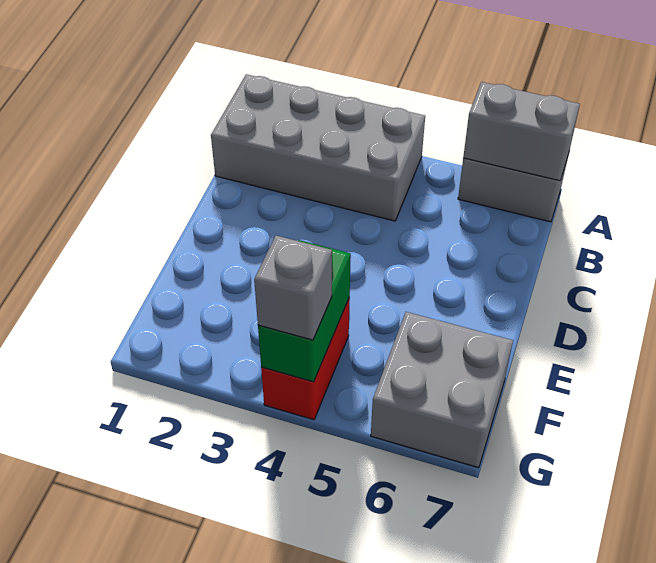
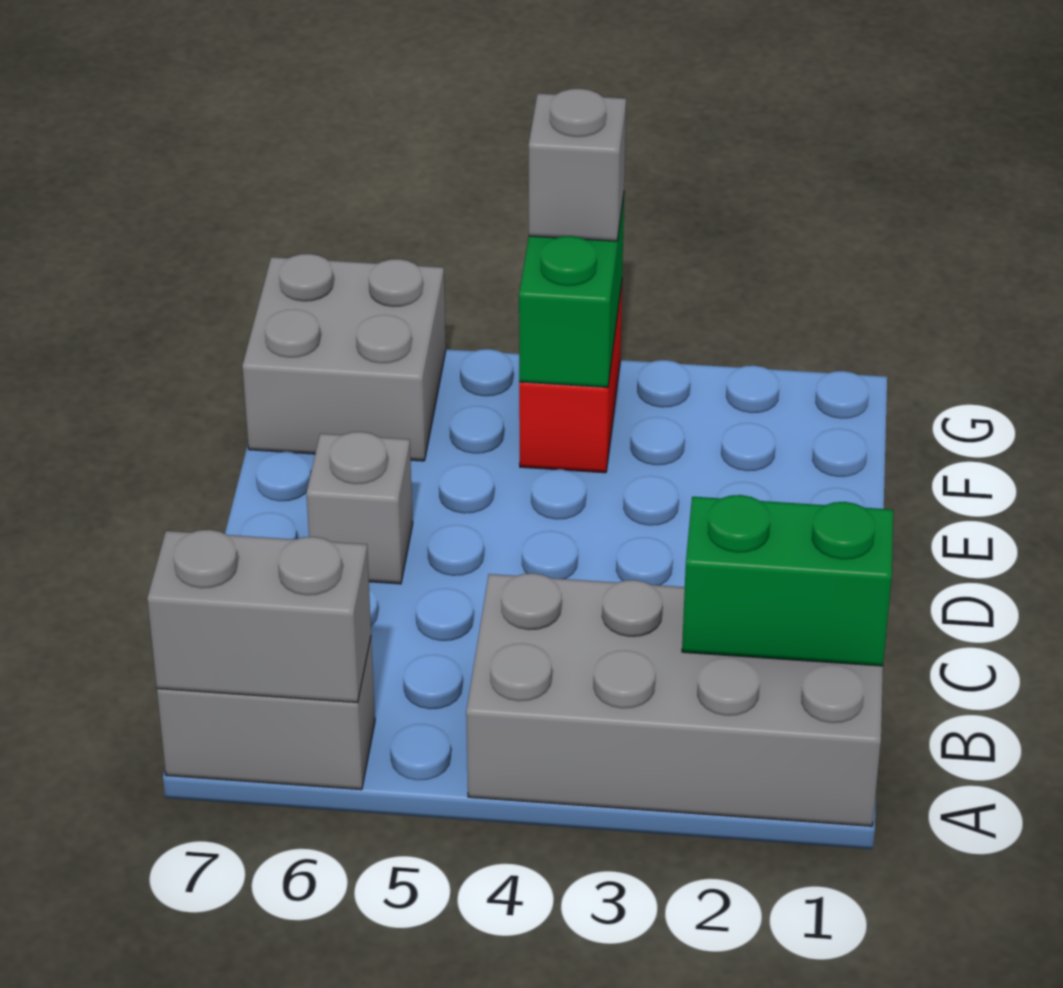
none -> green 1x2 brick [682,495,893,666]
none -> grey 1x1 brick [306,432,413,584]

